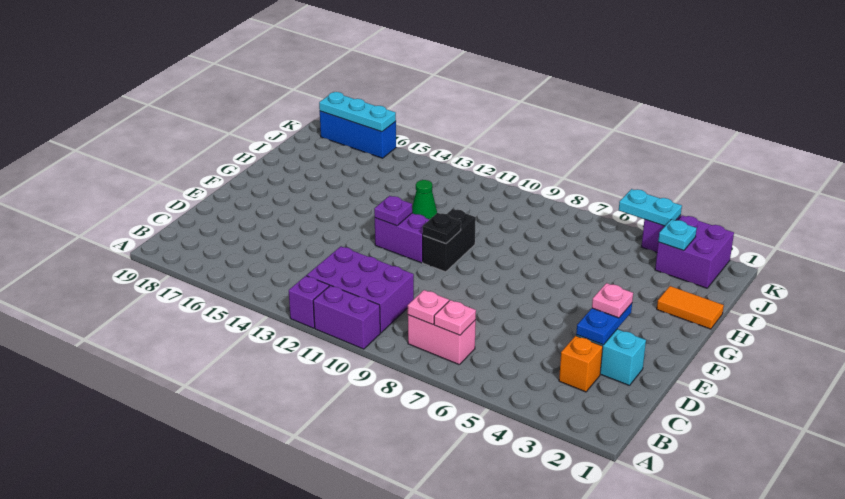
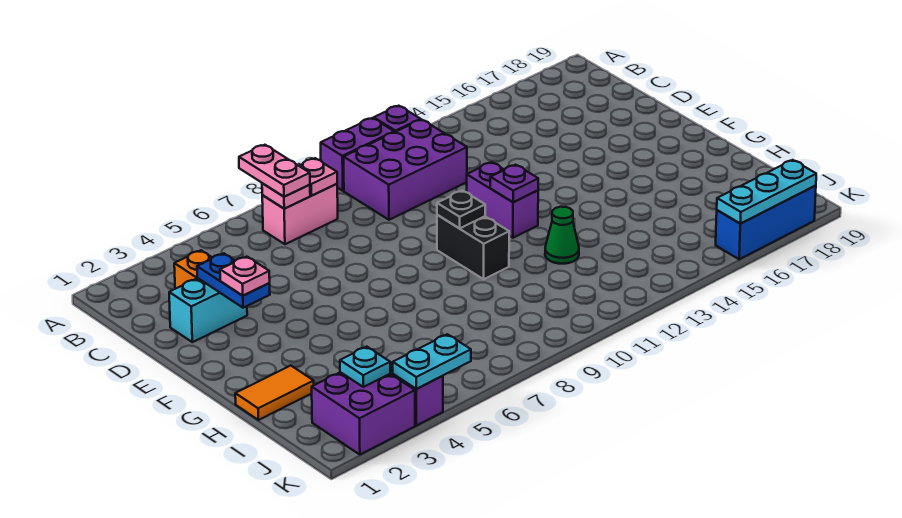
none -> pink 1x2 plate [239,145,310,197]
purple 1x2 brick [375,213,430,263] -> purple 1x2 brick turned to [467,162,538,238]

